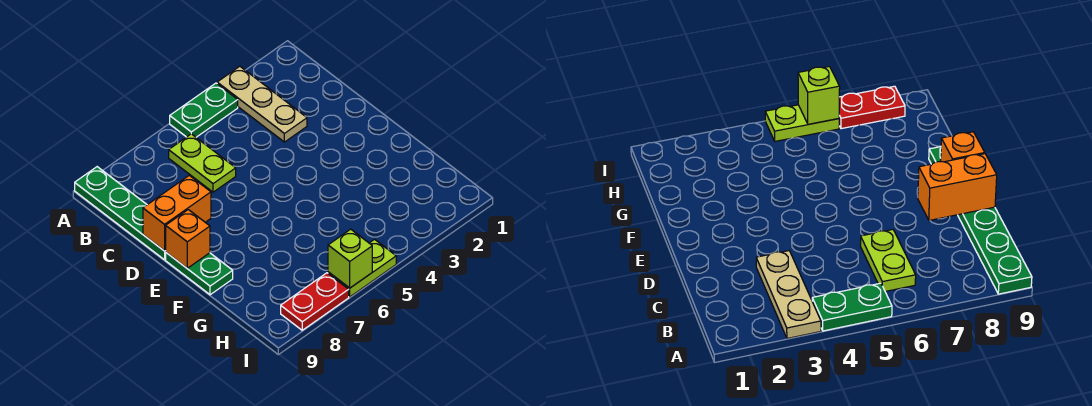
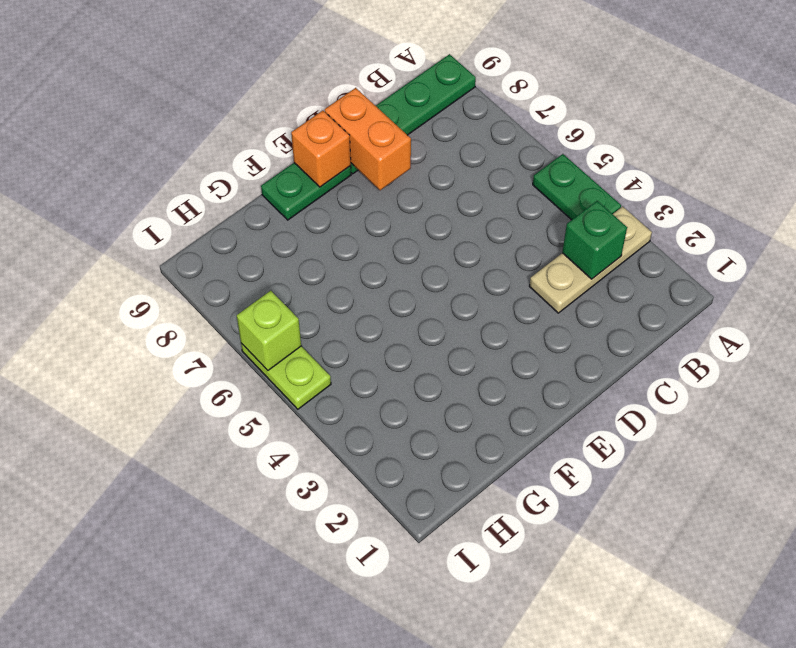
none -> green 1x1 brick [562,201,627,279]
lime 1x2 plate [169,134,236,192] -> none
red 1x2 plate [281,273,349,330] -> none

